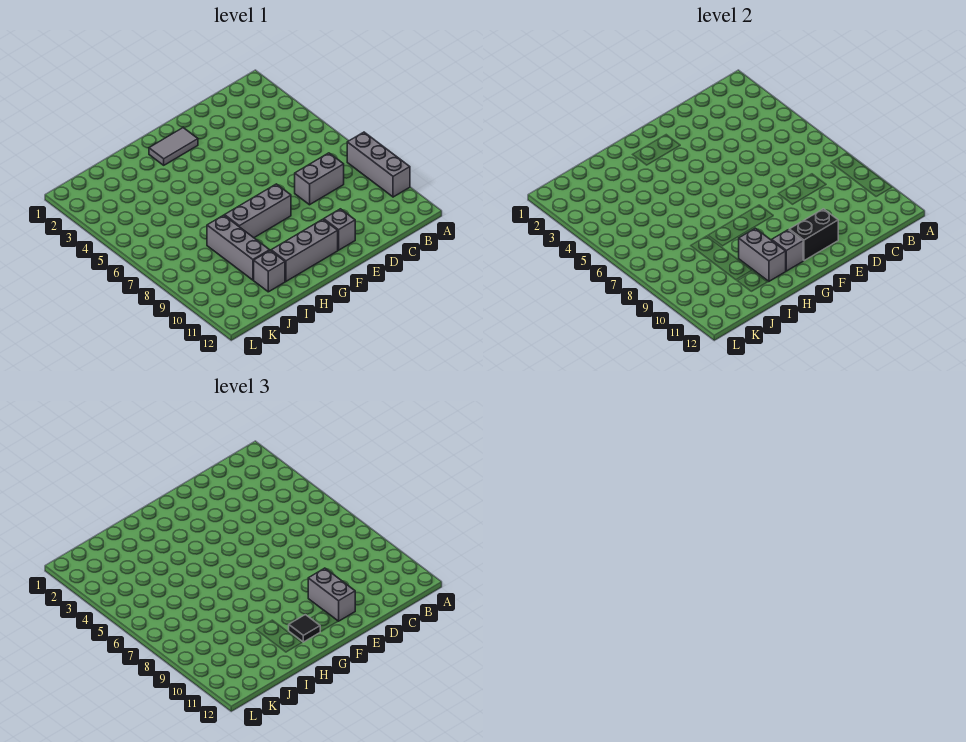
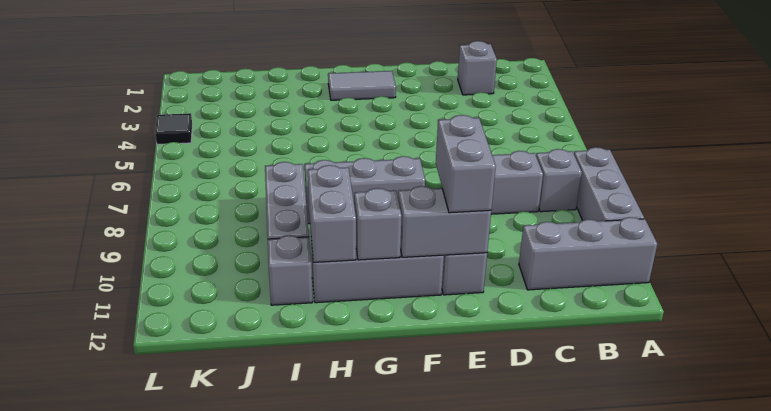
none -> grey 1x3 brick [519,217,657,290]
none -> grey 1x1 brick [536,149,582,212]
none -> grey 1x1 brick [458,41,497,95]
black 1x2 brick [789,209,838,261] -> grey 1x2 brick [398,186,491,257]
black 1x1 tile [289,615,320,642] -> black 1x1 tile moved to [155,113,192,144]

